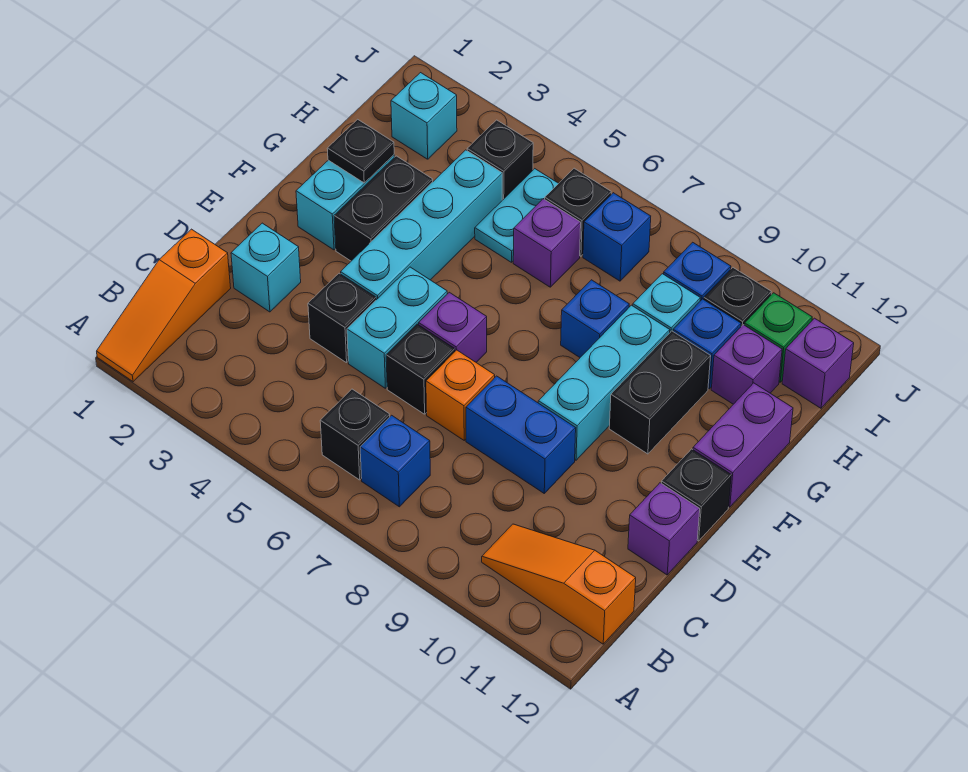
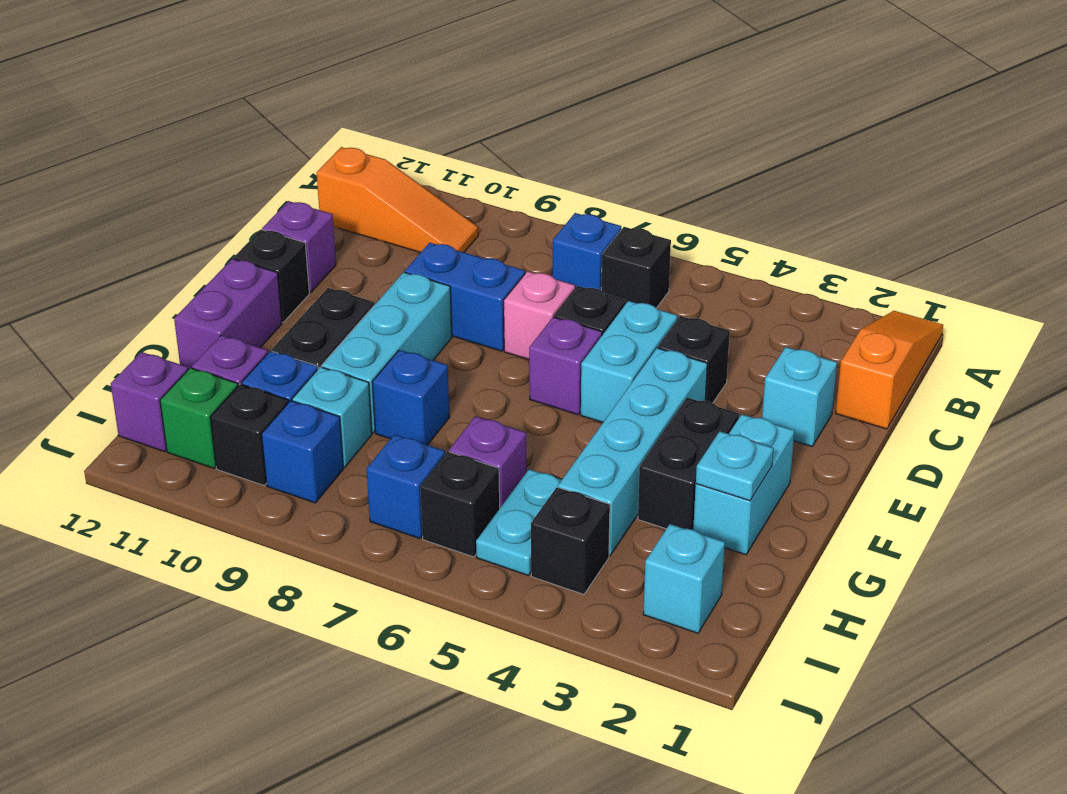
orange 1x1 brick [426,350,495,440] -> pink 1x1 brick [504,271,575,360]
black 1x1 plate [327,119,394,183] -> cyan 1x1 plate [696,431,774,501]

